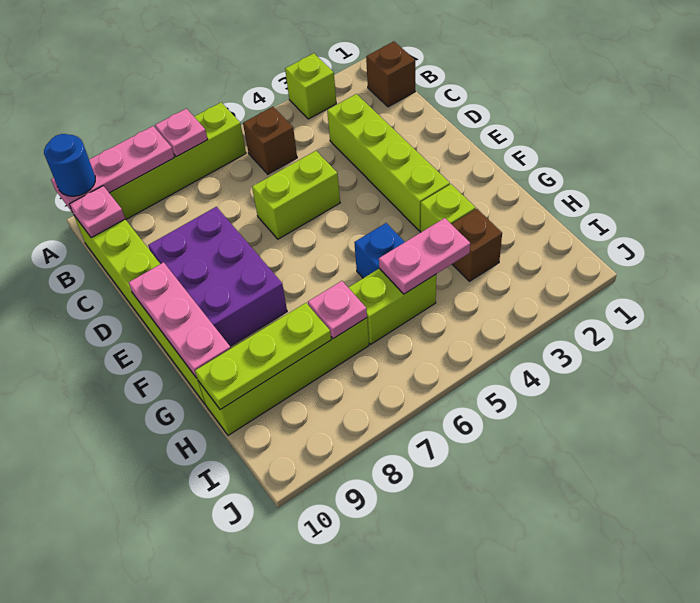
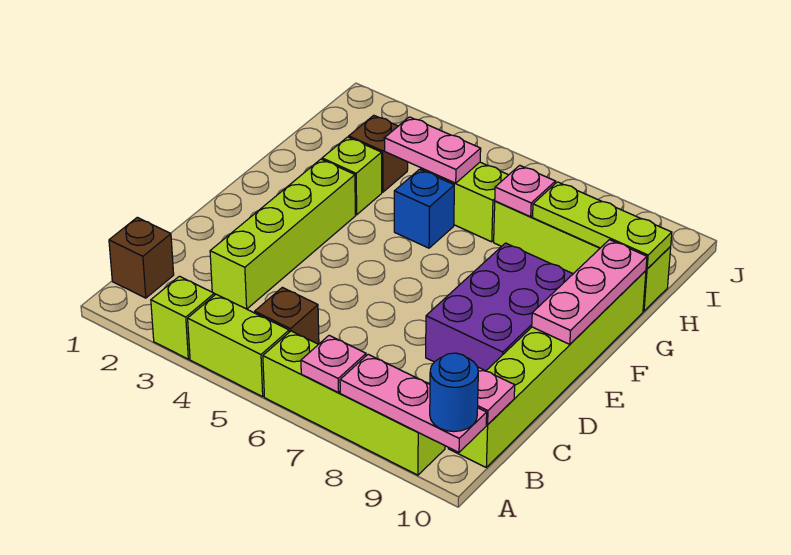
lime 1x2 brick [252,151,340,239] -> lime 1x2 brick moved to [188,294,289,397]

